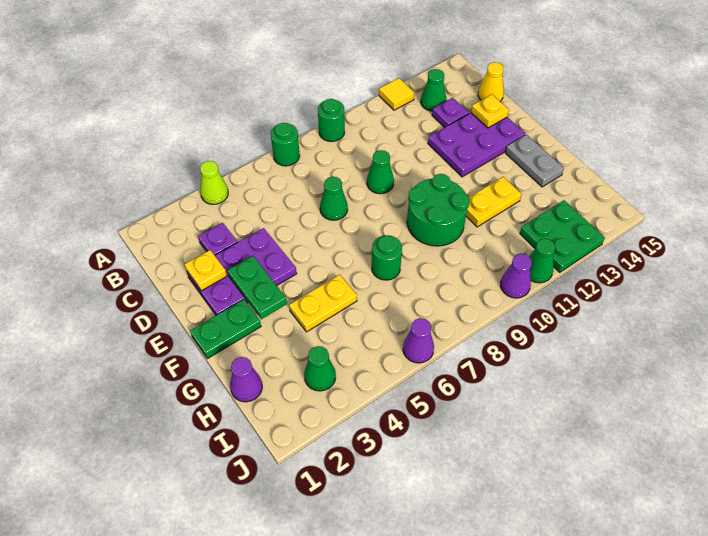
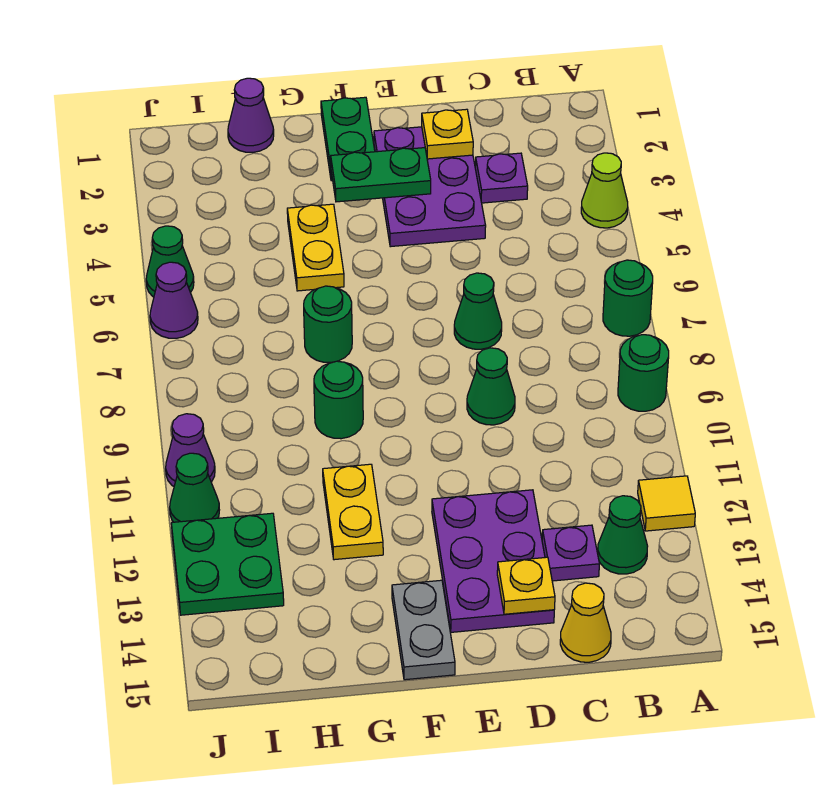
green 2x2 round brick [407,174,470,246] -> green 1x1 round brick [314,361,363,439]
grey 1x2 plate [505,135,564,187] -> grey 1x2 plate turned to [392,580,455,680]
green 1x1 cone [304,346,336,391] -> green 1x1 cone moved to [146,226,194,297]

